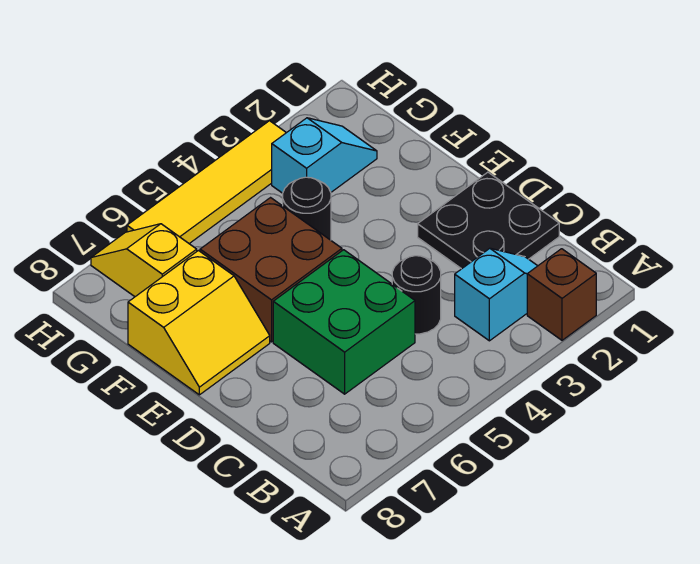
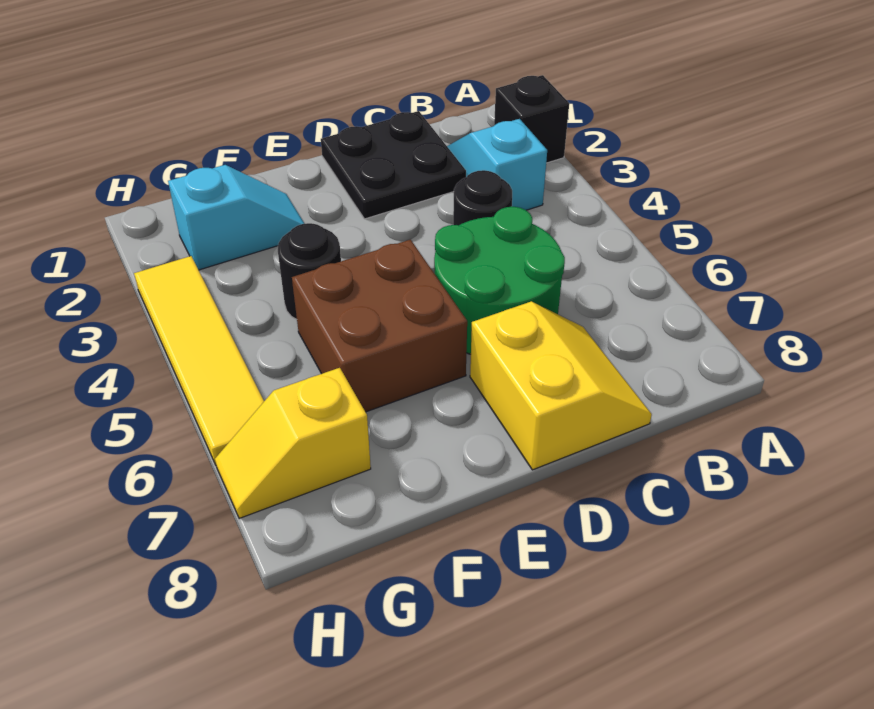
brown 1x1 brick [527,249,596,340] -> black 1x1 brick [494,75,569,163]
green 2x2 brick [273,250,415,394] -> green 2x2 round brick [434,207,565,354]
yellow 2x2 slope [128,251,270,395] -> yellow 2x2 slope moved to [470,302,652,470]
cyan 1x2 slope [272,118,377,193] -> cyan 1x2 slope turned to [168,165,305,270]

